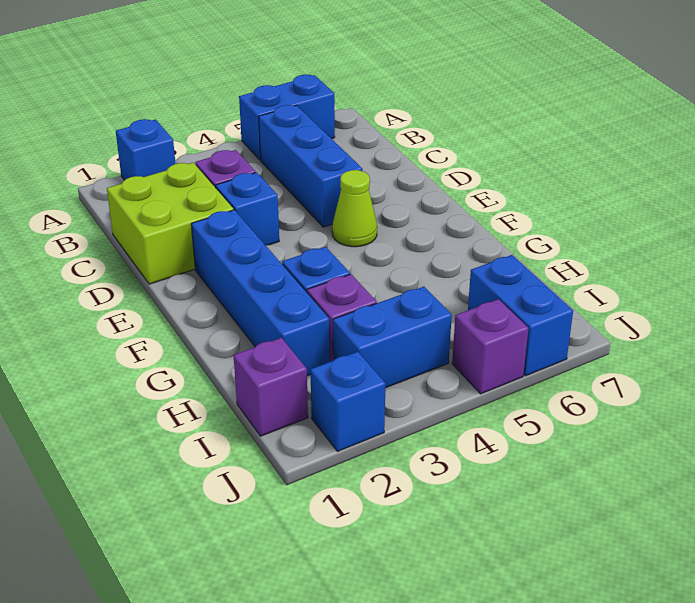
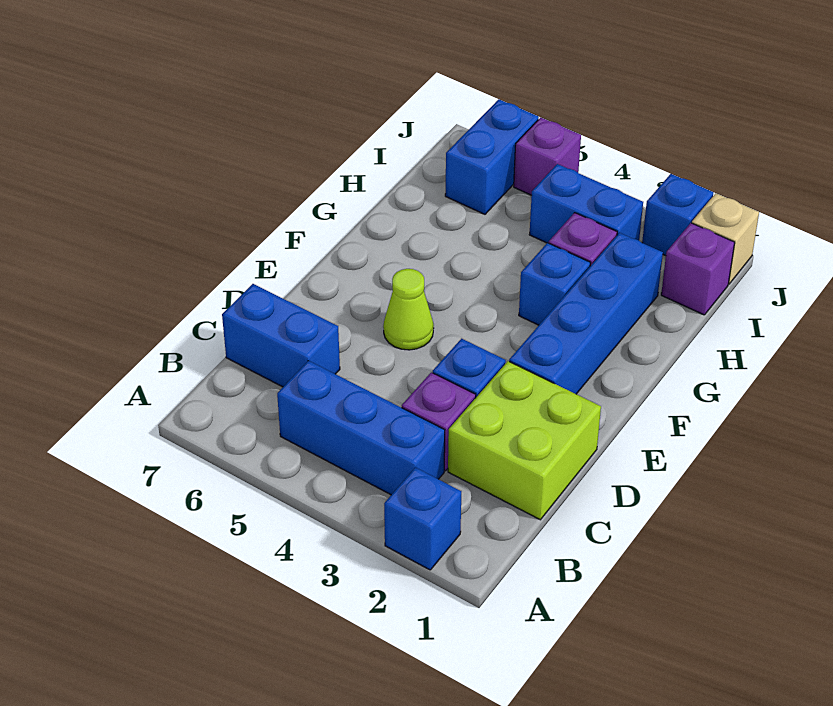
blue 1x2 brick [239,75,335,160] -> blue 1x2 brick moved to [222,284,340,387]
blue 1x3 brick [259,105,362,227] -> blue 1x3 brick turned to [277,361,445,495]
none -> tan 1x1 brick [692,193,759,284]

